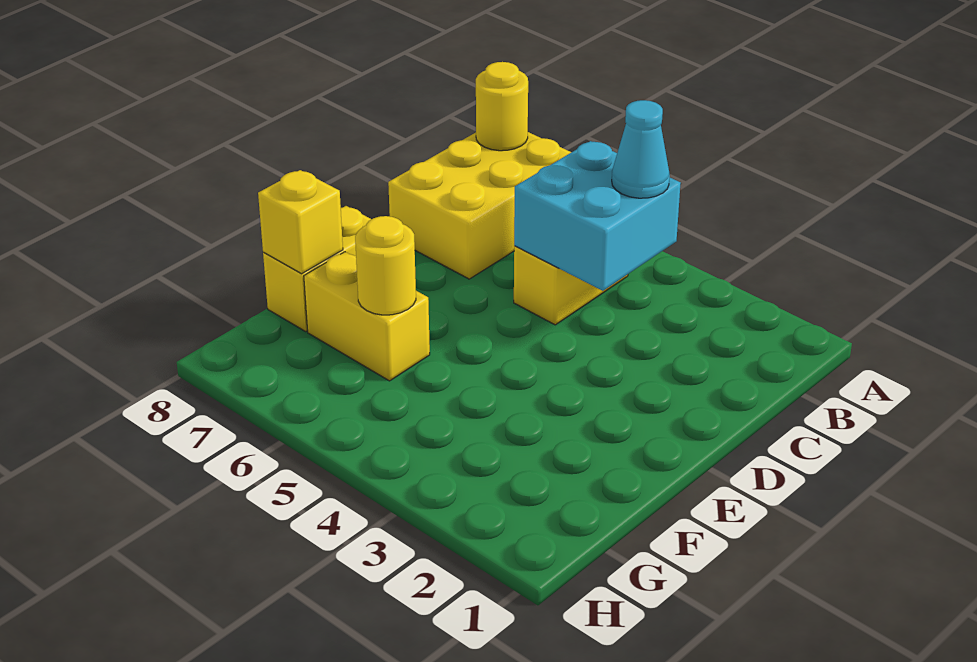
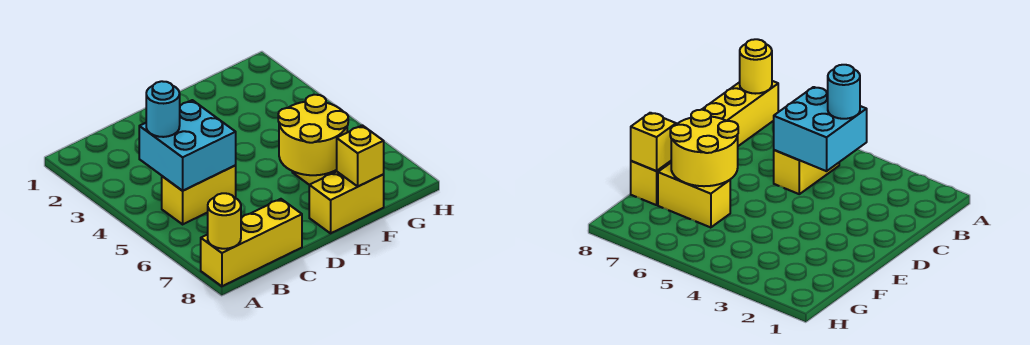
yellow 2x3 brick [388,132,571,279] -> yellow 1x3 brick [201,199,302,286]
cyan 1x1 cone [612,100,670,198] -> cyan 1x1 round brick [146,81,180,137]
yellow 1x1 round brick [355,216,416,315] -> yellow 2x2 round brick [278,95,348,175]

